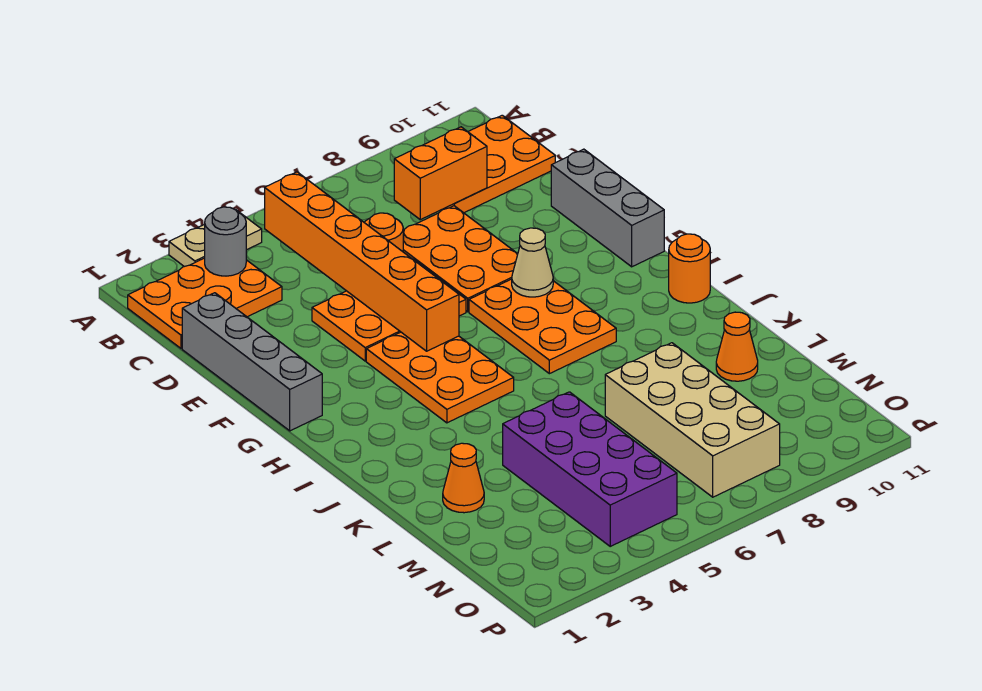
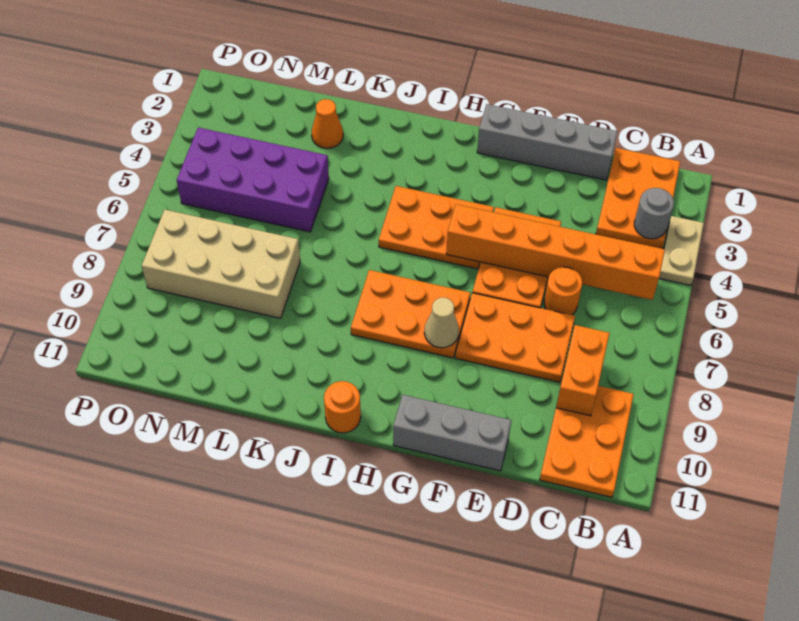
orange 1x1 cone [716,312,758,381] -> none

